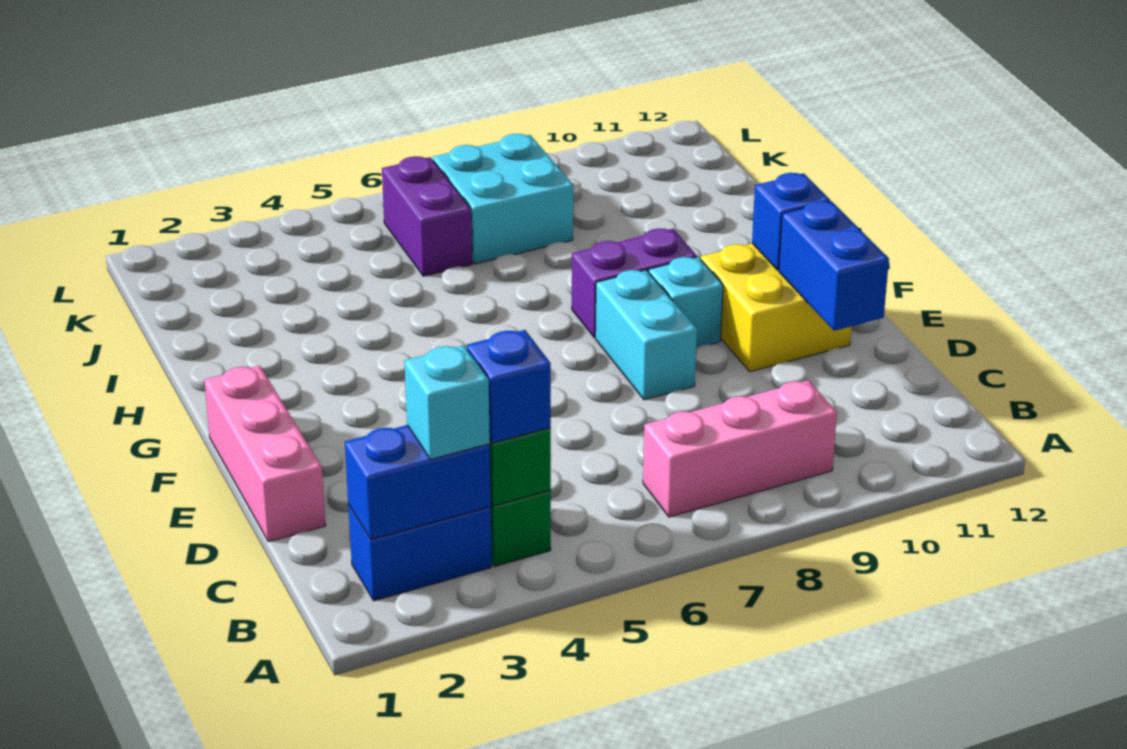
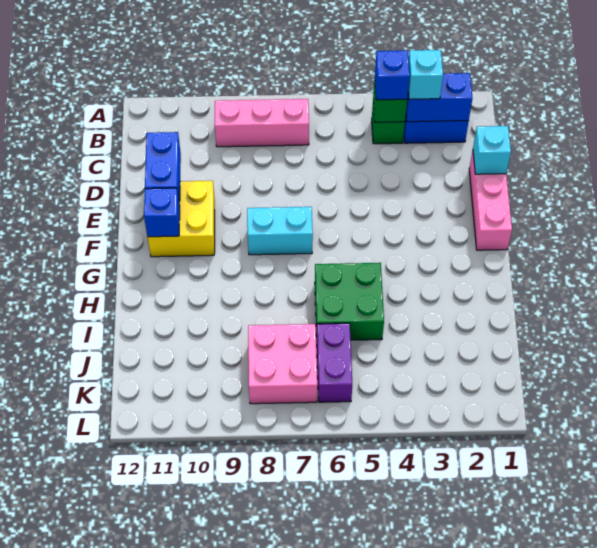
cyan 1x2 brick [595,270,697,400] -> cyan 1x2 brick turned to [247,207,313,255]
cyan 1x1 brick [649,257,723,348] -> cyan 1x1 brick moved to [473,126,511,174]
purple 1x2 brick [572,229,697,338] -> none
none -> green 2x2 brick [315,263,384,340]
cyan 2x2 brick [433,134,573,264] -> pink 2x2 brick [248,324,317,404]

